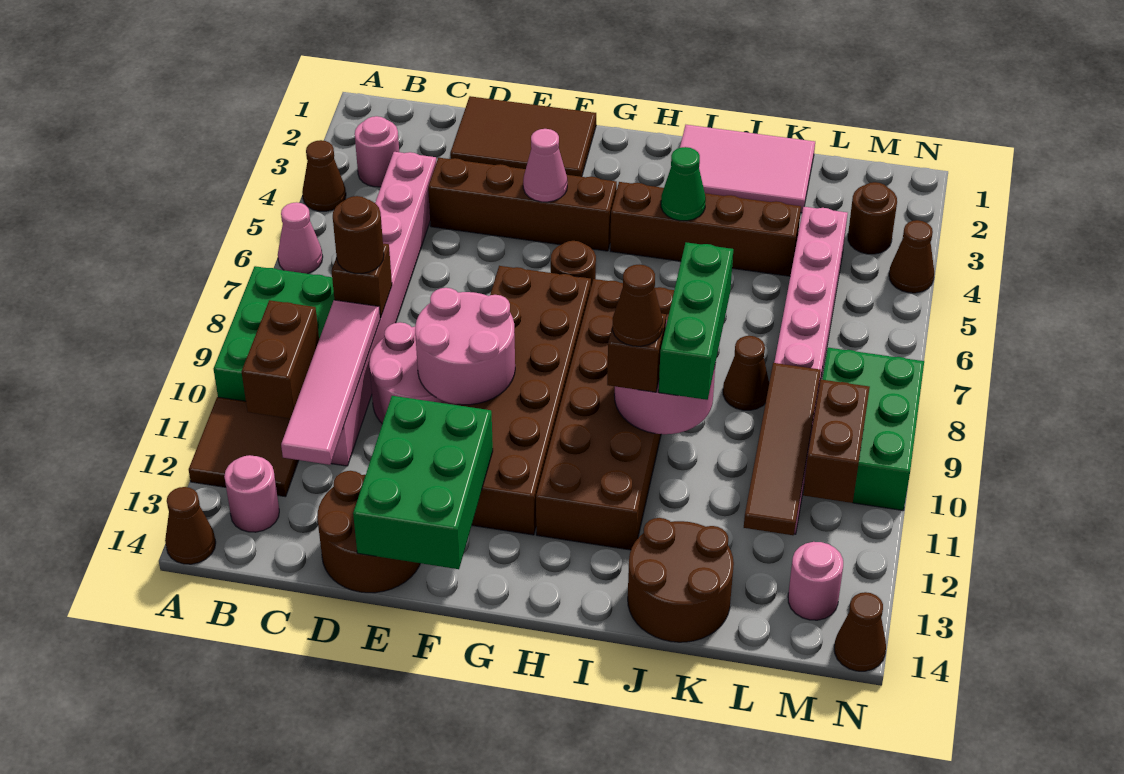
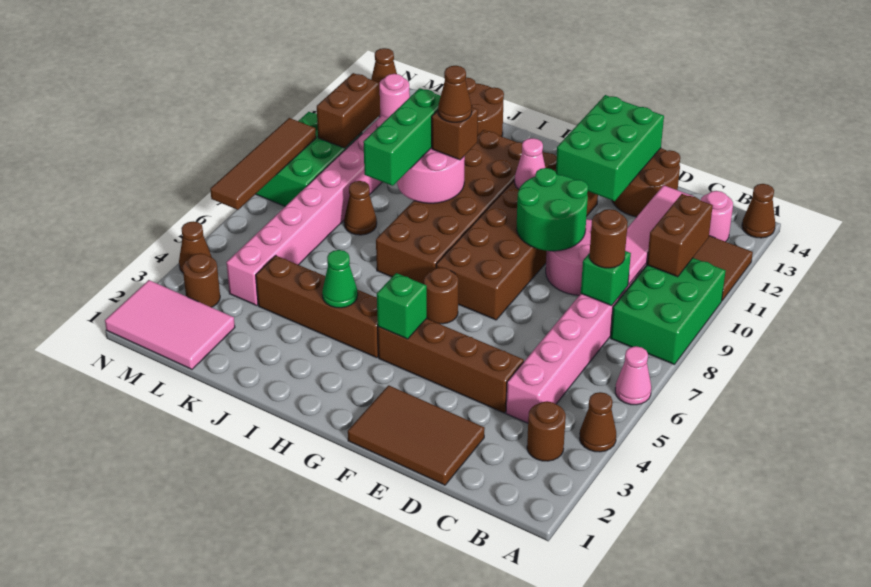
pink 1x1 round brick [355,116,399,187] -> brown 1x1 round brick [527,401,566,461]
brown 1x1 brick [332,244,392,318] -> green 1x1 brick [581,251,631,306]
pink 2x2 round brick [415,288,515,405] -> green 2x2 round brick [517,168,588,251]
pink 1x1 cone [523,129,567,202] -> pink 1x1 cone moved to [515,138,545,189]
none -> green 1x1 brick [377,273,427,339]
pink 2x3 tile [680,125,815,213] -> pink 2x3 tile moved to [105,280,235,369]
brown 1x4 tile [744,363,821,535] -> brown 1x4 tile moved to [210,118,316,210]

